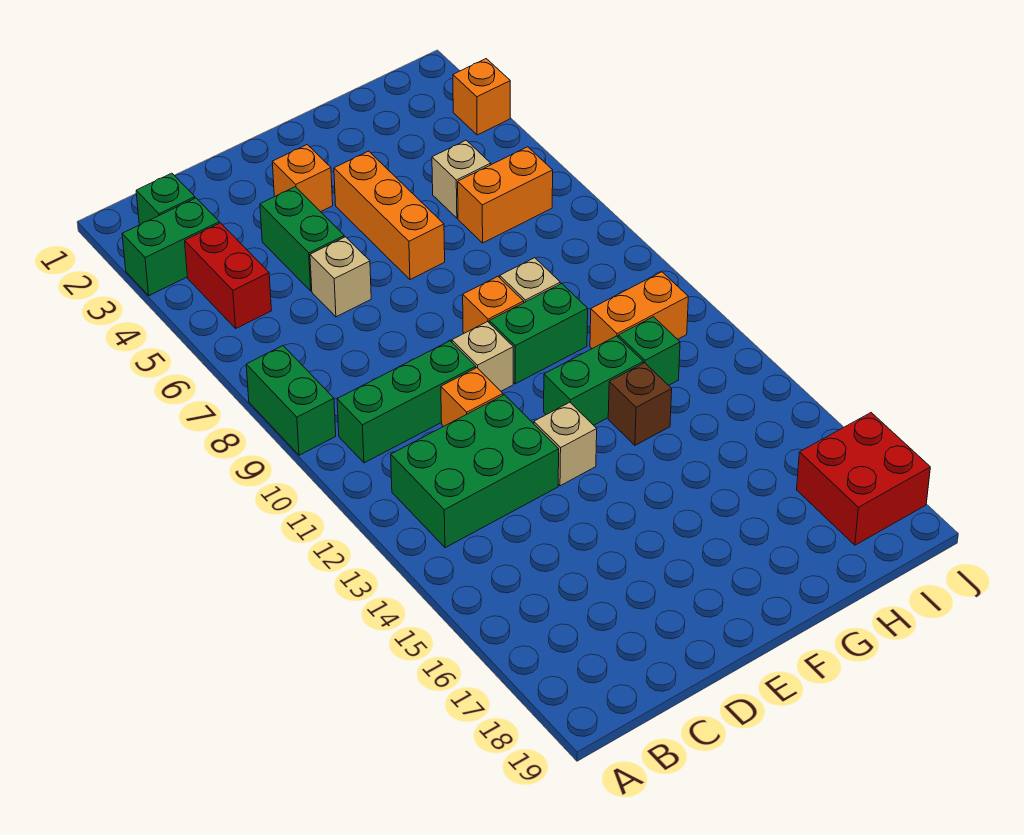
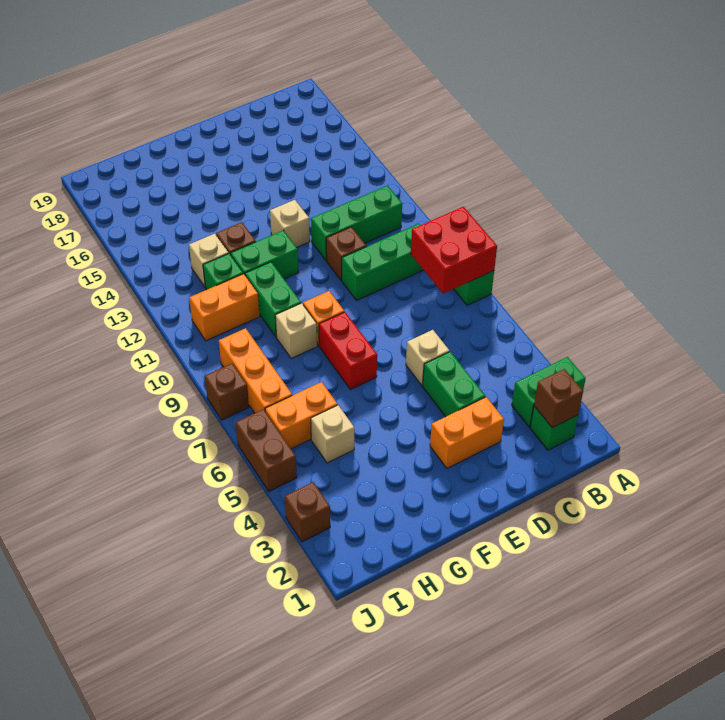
none -> brown 1x1 brick [534,369,583,428]
red 1x2 brick [185,223,272,328] -> red 1x2 brick moved to [319,312,377,389]
green 2x3 brick [391,395,559,548] -> green 1x3 brick [311,186,402,260]
orange 1x1 brick [441,368,503,426] -> brown 1x1 brick [326,227,366,280]
orange 1x1 brick [272,145,333,212] -> orange 1x2 brick [430,397,504,468]
tan 1x1 brick [452,322,513,391] -> tan 1x1 brick moved to [189,234,229,287]
orange 1x3 brick [334,151,445,280] -> orange 1x3 brick moved to [219,328,292,413]
green 1x2 brick [489,283,588,384] -> green 1x2 brick turned to [245,262,301,337]
red 2x2 brick [797,413,930,545] -> red 2x2 brick moved to [411,207,497,294]
orange 1x1 brick [453,59,510,135] -> brown 1x1 brick [285,482,330,542]
none -> brown 1x2 brick [236,409,297,491]
none -> brown 1x1 brick [205,363,249,420]

